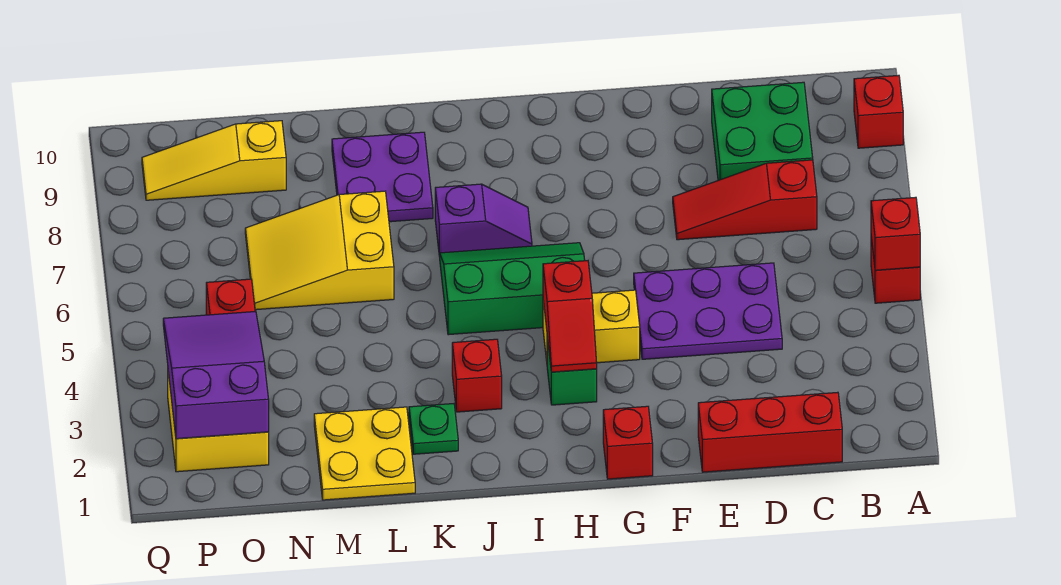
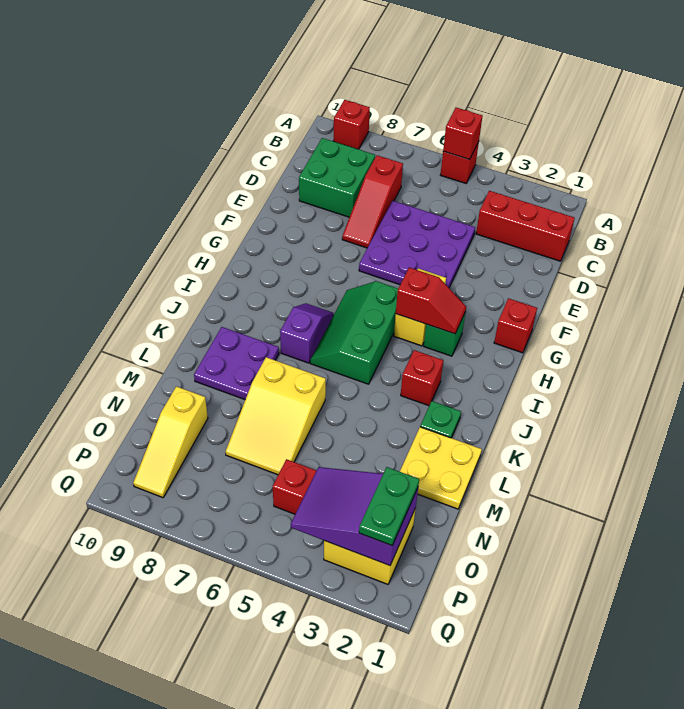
red 1x3 brick [698,392,842,472] -> red 1x3 brick turned to [476,191,575,261]
purple 2x3 plate [634,263,782,359] -> purple 3x3 plate [359,201,475,287]
none -> green 1x2 plate [359,467,419,545]

